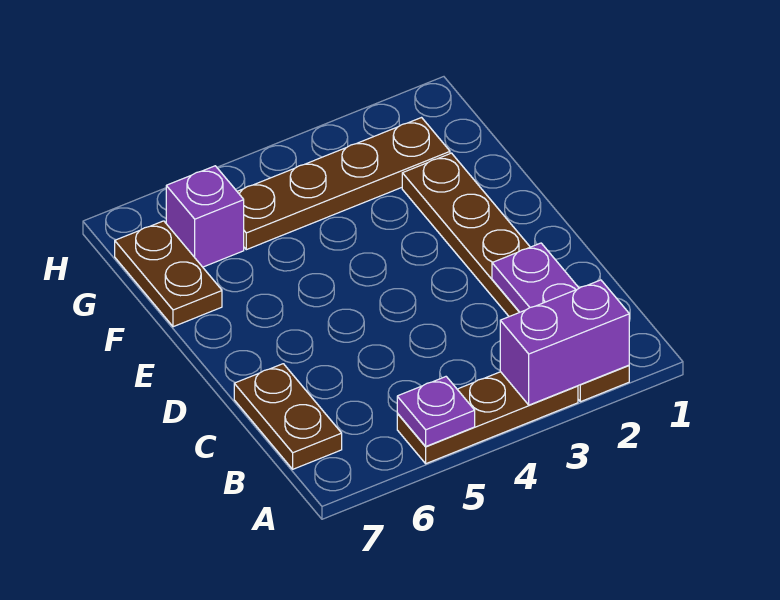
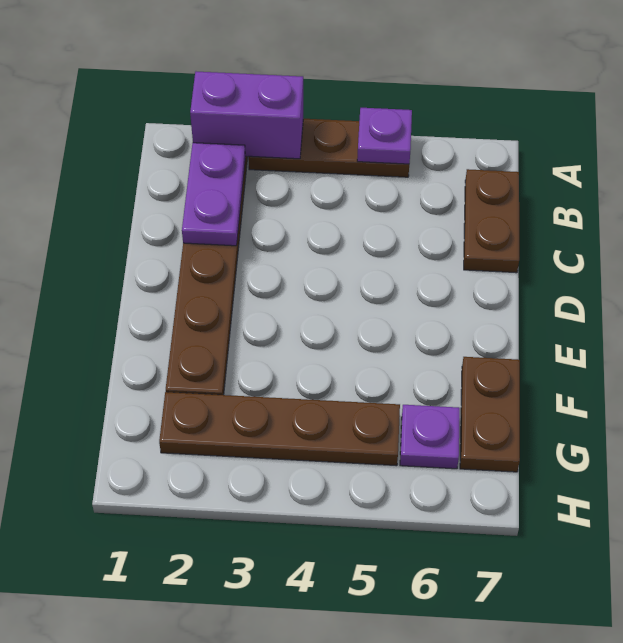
purple 1x1 brick [166,166,244,267] -> purple 1x1 plate [400,405,460,469]

